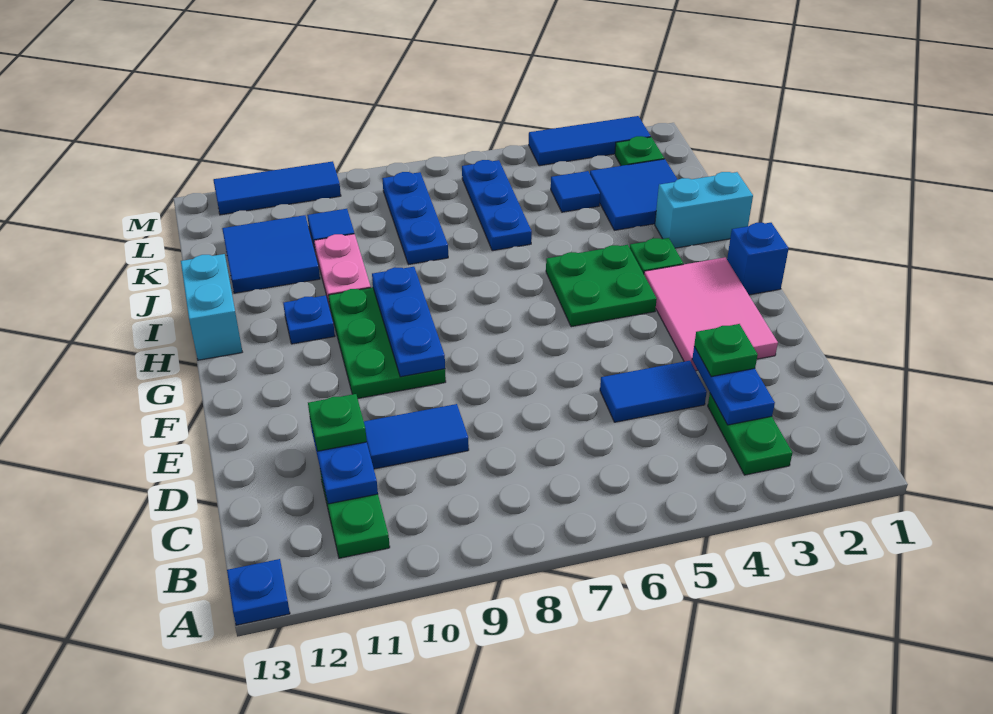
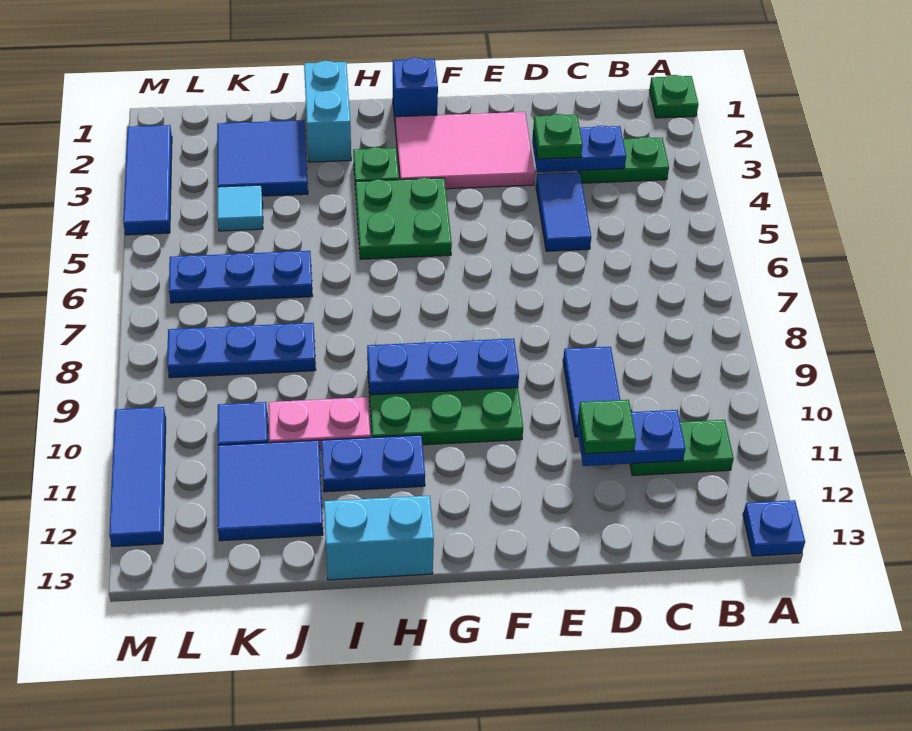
blue 1x1 plate [283,295,335,344] -> blue 1x2 plate [321,435,425,492]
blue 1x1 tile [551,171,600,212] -> cyan 1x1 tile [217,185,263,231]
green 1x1 plate [615,136,664,166] -> green 1x1 plate moved to [649,75,698,118]

